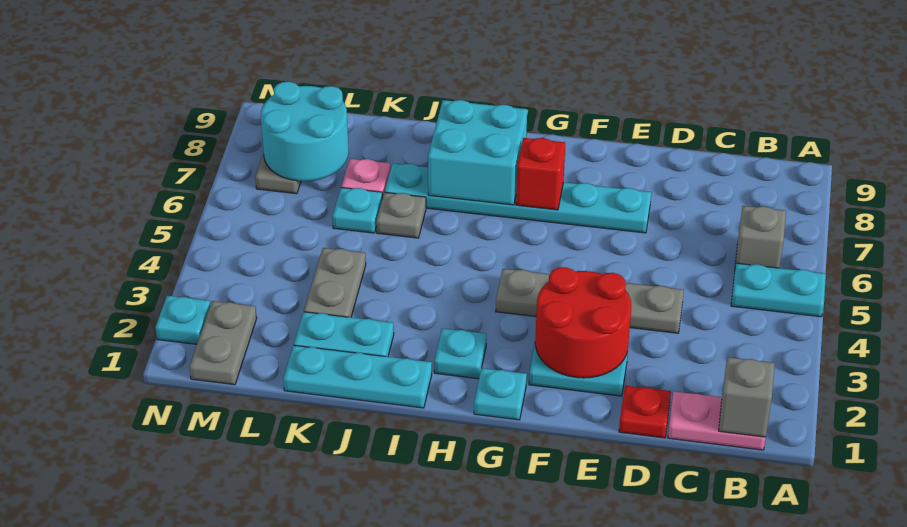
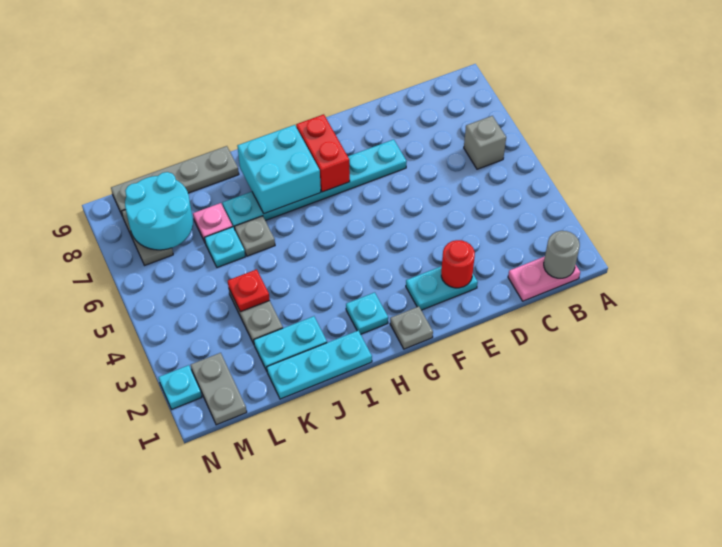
cyan 1x2 plate [731,263,826,317] -> none
grey 1x1 brick [719,357,775,437] -> grey 1x1 round brick [544,231,580,278]
red 1x1 plate [619,386,671,438] -> red 1x1 plate moved to [228,269,270,312]
grey 1x4 plate [496,269,684,333] -> grey 1x4 plate moved to [111,146,239,215]
red 2x2 round brick [535,267,631,378] -> red 1x1 round brick [441,240,475,288]
cyan 1x1 plate [474,368,527,420] -> grey 1x1 plate [390,307,433,349]
red 1x1 brick [516,138,565,210] -> red 1x2 brick [296,114,350,192]

